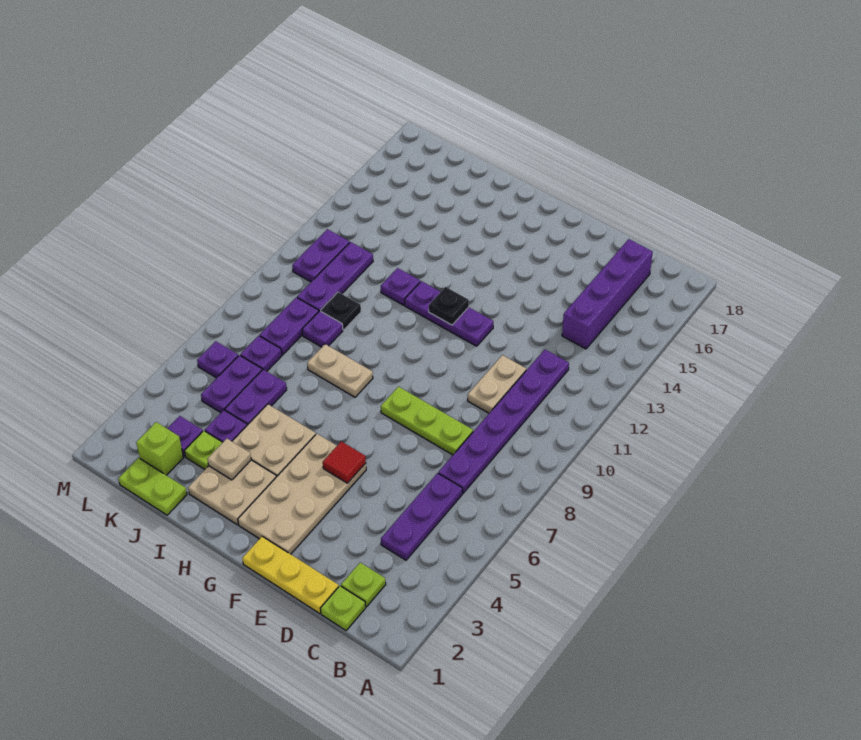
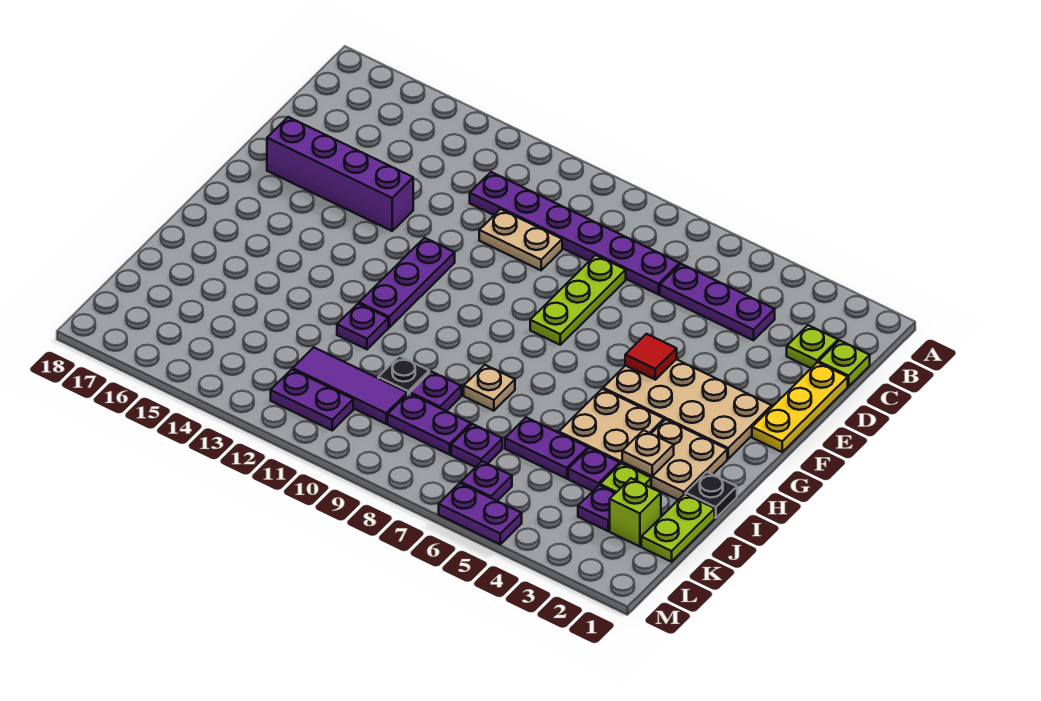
purple 1x4 brick [562,239,653,349] -> purple 1x4 brick moved to [267,117,413,231]
black 1x1 plate [429,287,469,325] -> black 1x1 plate moved to [686,472,737,518]
tan 1x2 plate [307,344,373,397] -> tan 1x1 plate [464,365,515,411]
purple 1x2 plate [201,355,262,413] -> purple 1x2 plate moved to [439,483,522,544]
purple 1x3 plate [297,242,373,311] -> purple 1x3 tile [293,347,407,424]

